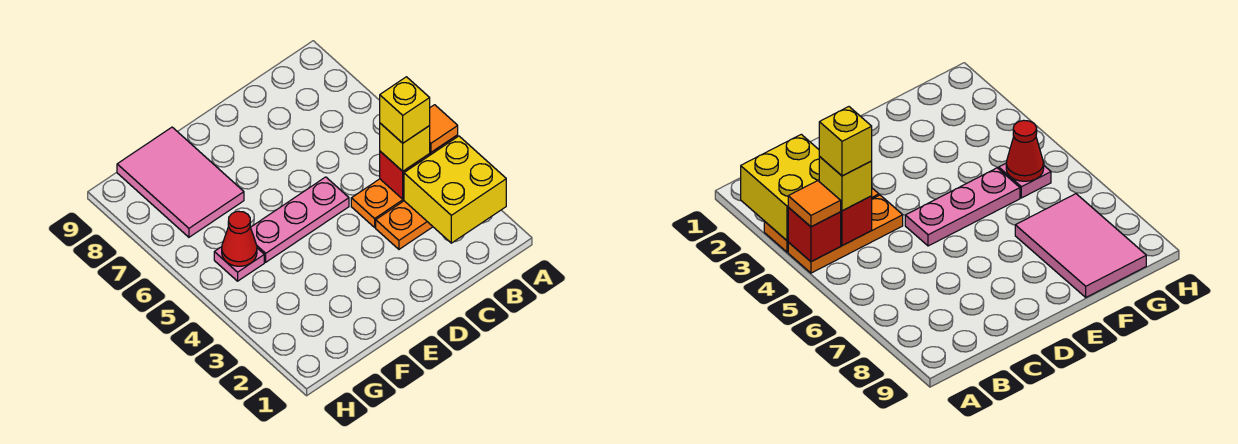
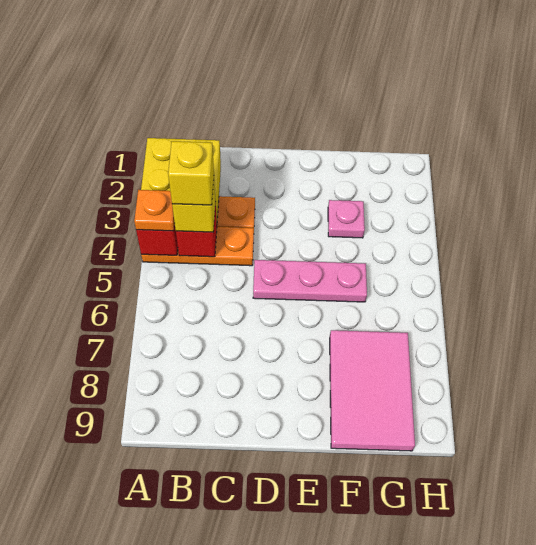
orange 1x1 tile [429,105,458,152] -> orange 1x1 plate [134,190,175,231]
pink 1x1 plate [214,247,264,281] -> pink 1x1 plate moved to [328,200,365,238]
red 1x1 cone [222,211,257,266] -> none

